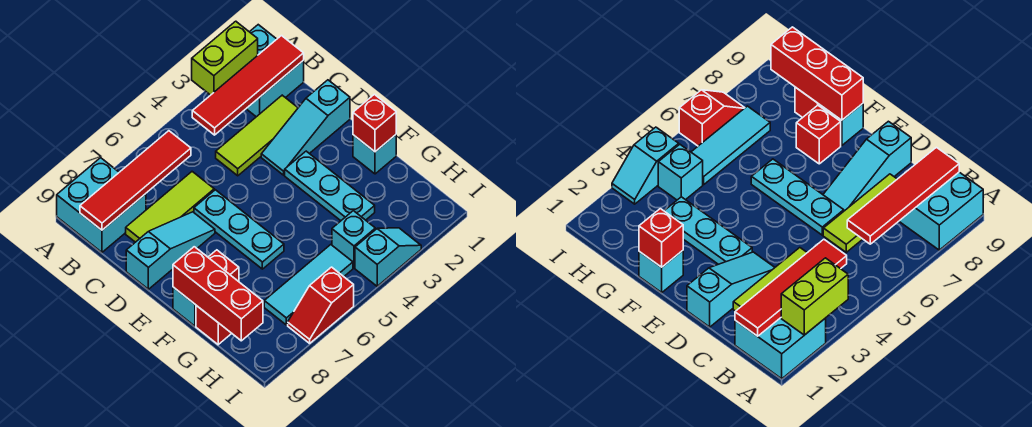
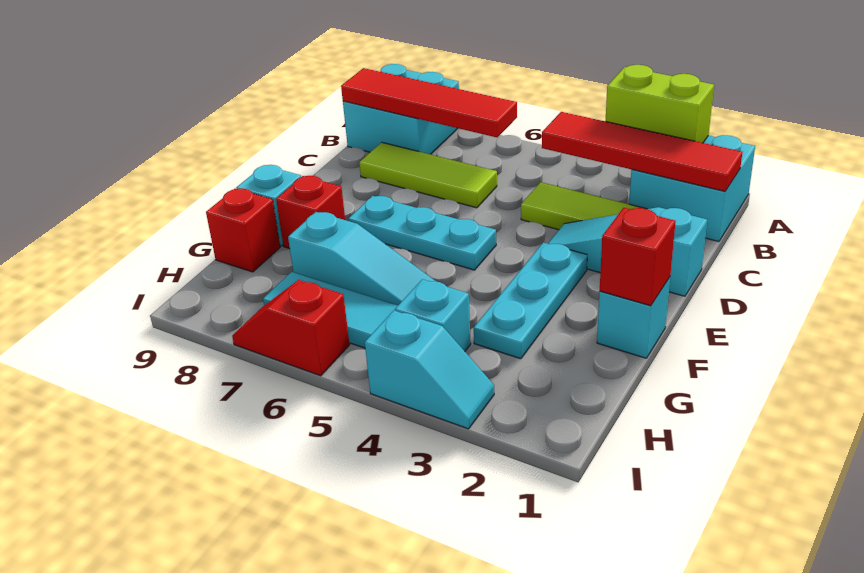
cyan 1x3 plate [194,190,284,269] -> cyan 1x3 plate turned to [348,196,496,270]
cyan 1x3 slope [126,212,215,289] -> cyan 1x3 slope moved to [288,212,435,305]
red 1x3 brick [173,247,263,341] -> none

